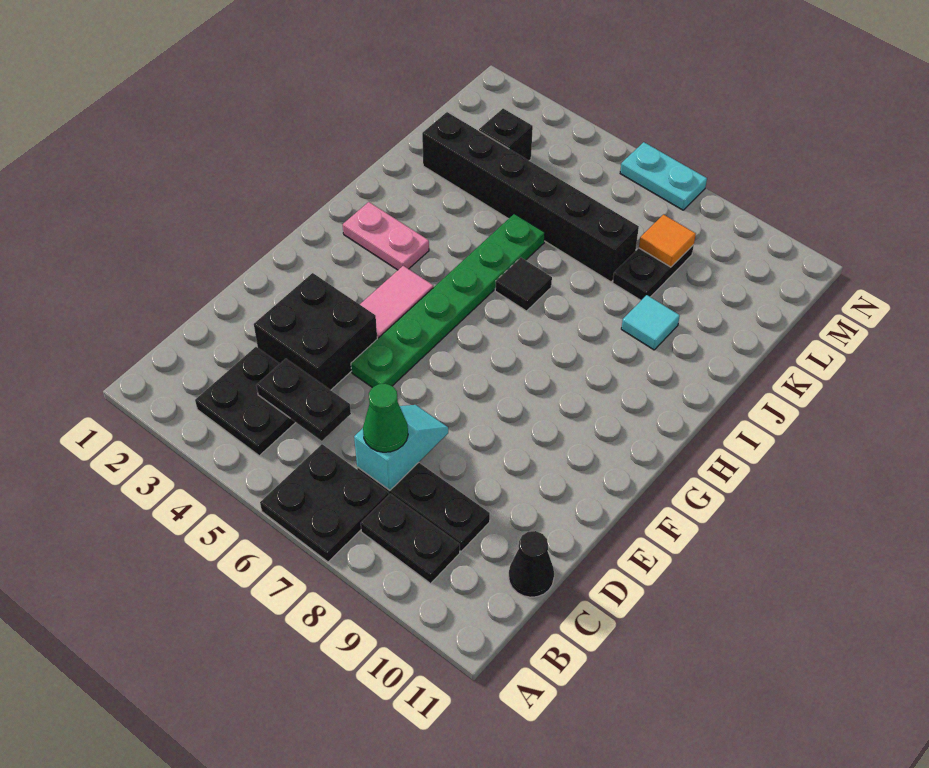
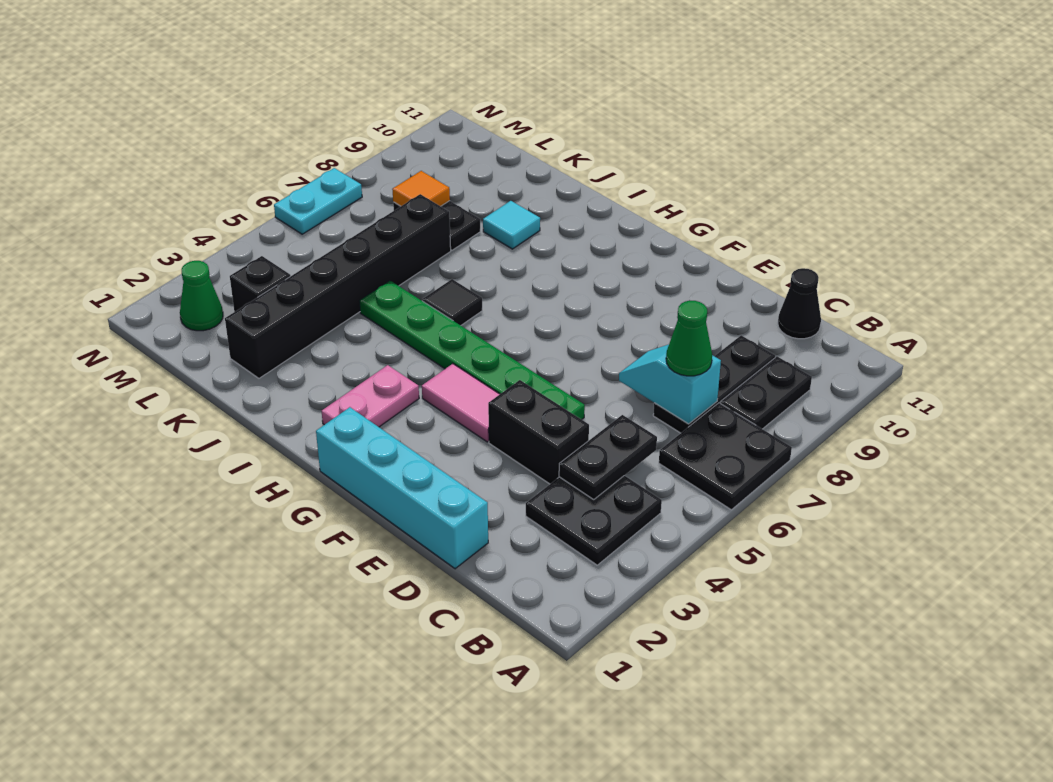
none -> cyan 1x4 brick [316,407,488,569]
black 2x2 brick [254,273,377,390] -> black 1x2 brick [488,380,589,484]
none -> green 1x1 cone [180,261,223,331]

